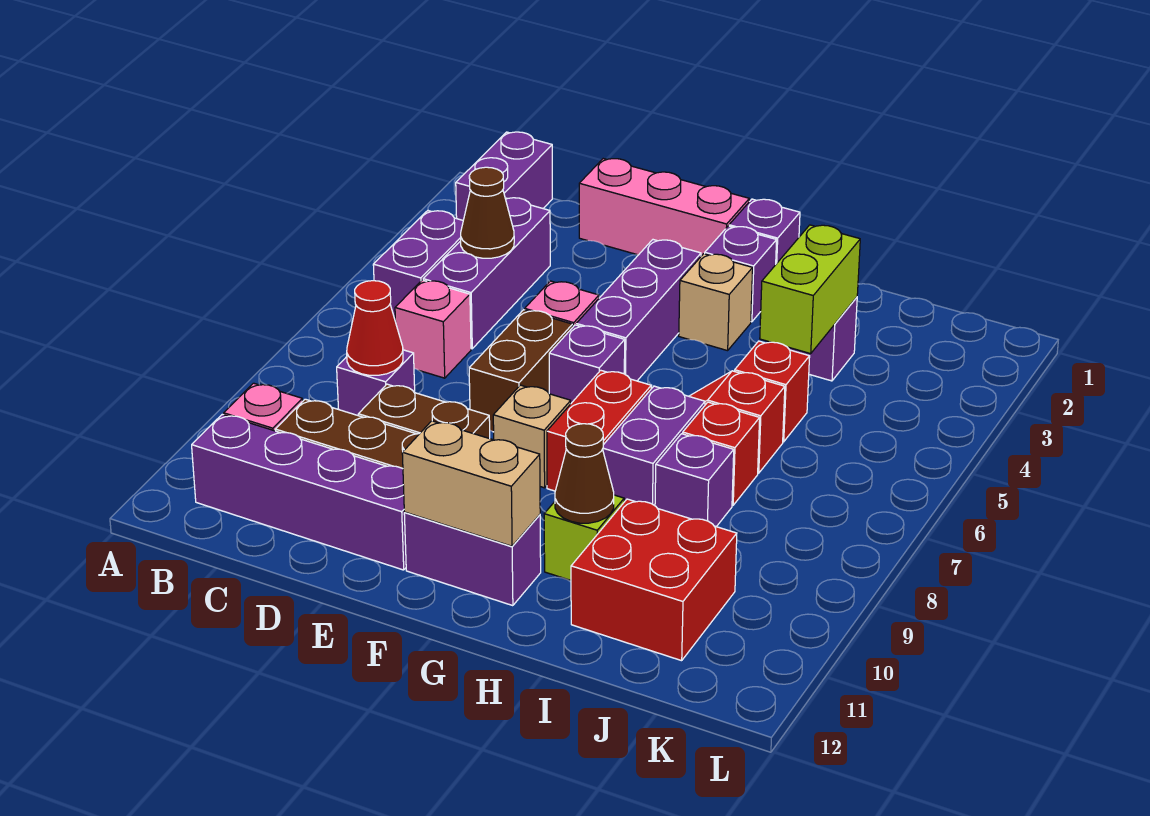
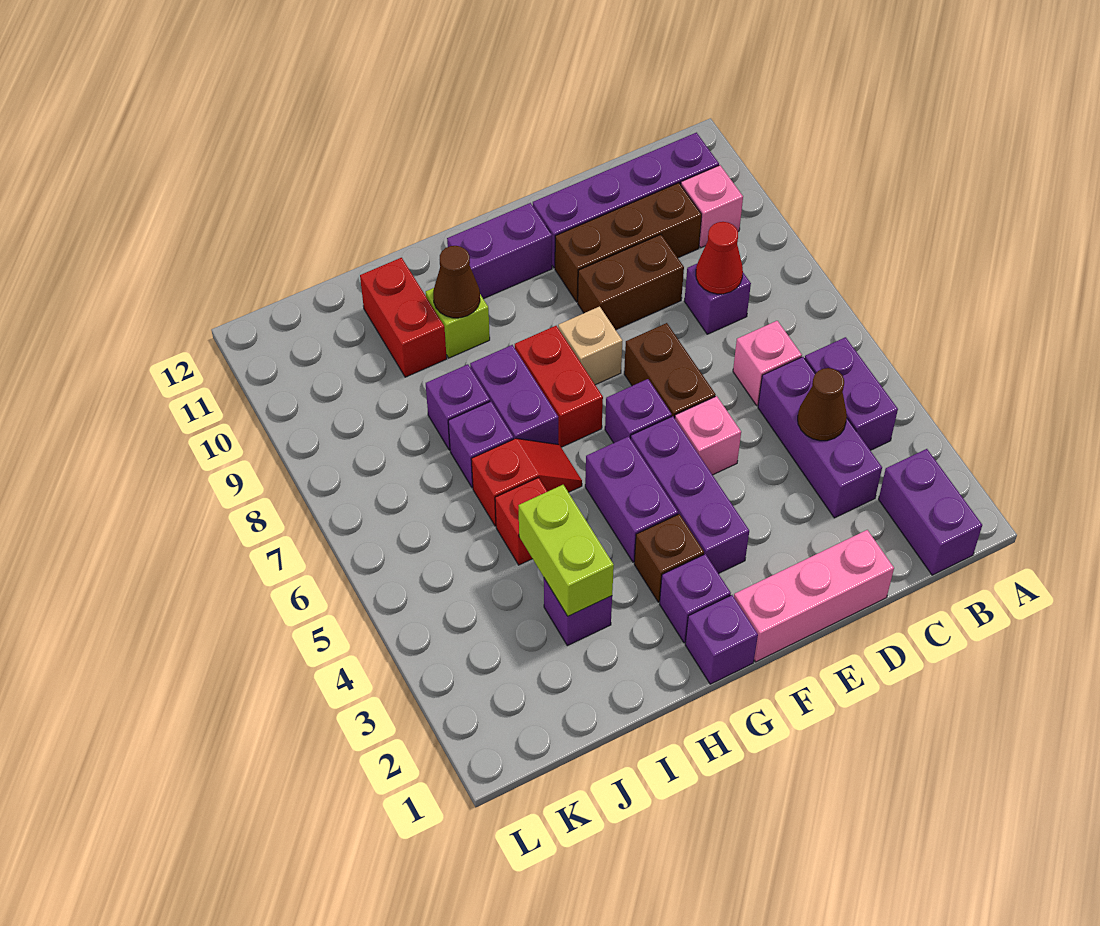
tan 1x2 brick [402,421,540,546] -> none
tan 1x1 brick [679,254,753,351] -> brown 1x1 brick [634,514,704,602]
none -> purple 1x2 brick [585,436,678,562]
red 1x1 brick [683,402,760,505] -> purple 1x1 brick [448,401,514,488]
red 2x2 brick [571,499,737,661] -> red 1x2 brick [360,258,447,377]

